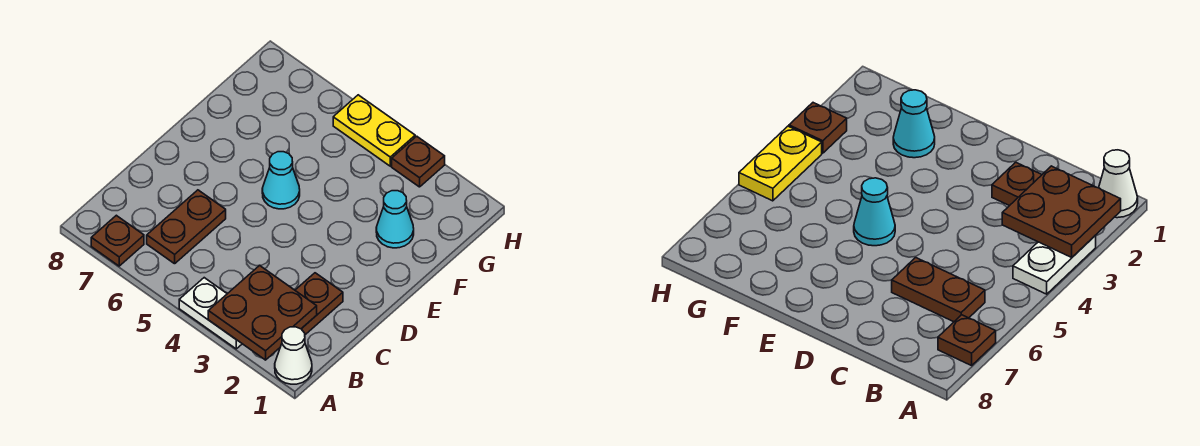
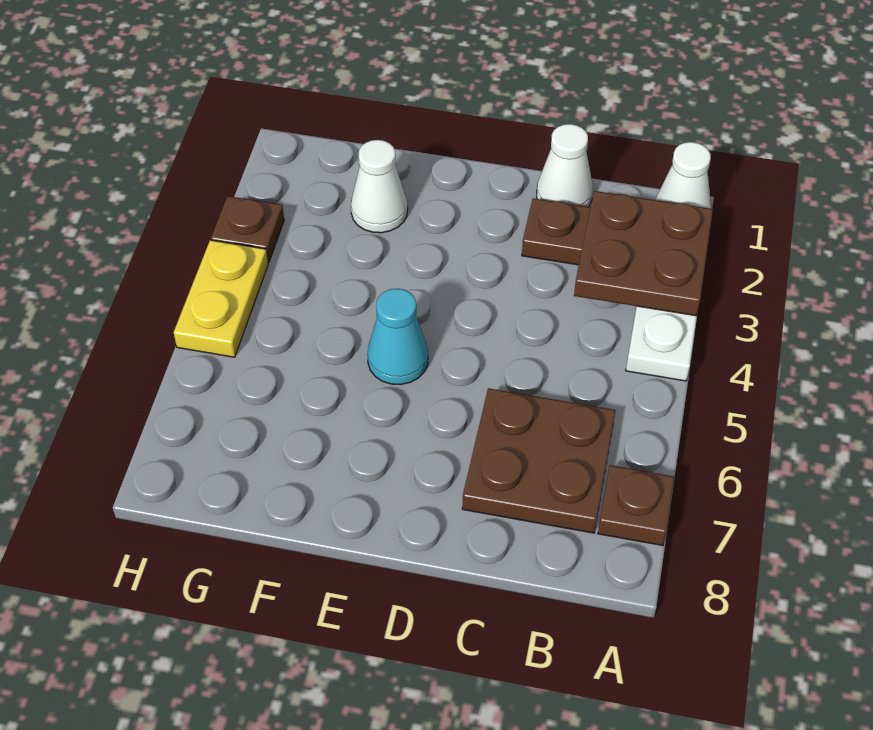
brown 1x2 plate [147,190,226,264] -> brown 2x2 plate [462,388,616,533]
none -> white 1x1 cone [537,124,593,207]
cyan 1x1 cone [376,191,414,248] -> white 1x1 cone [351,140,408,233]

